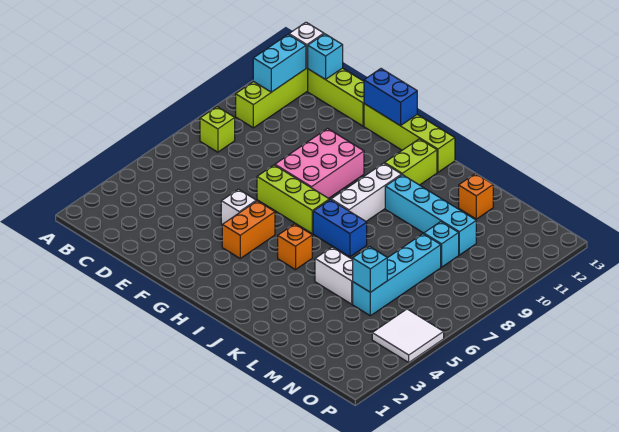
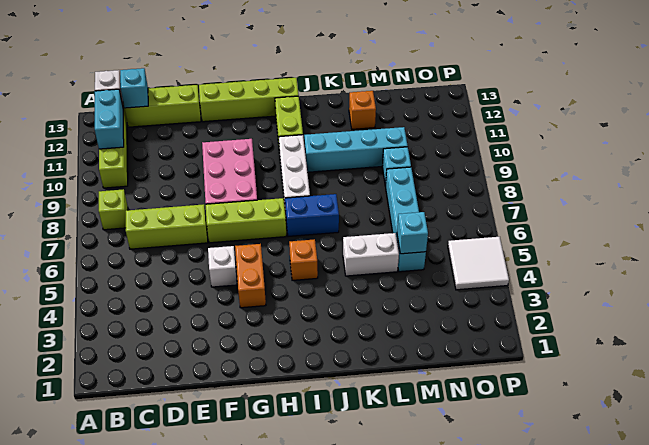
none -> lime 1x3 brick [126,204,208,249]
blue 1x2 brick [364,69,417,126] -> none

